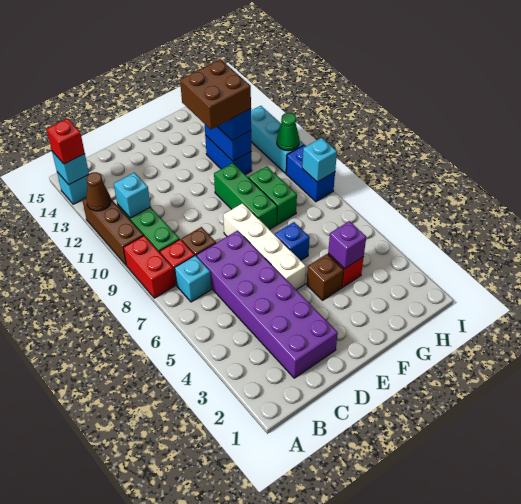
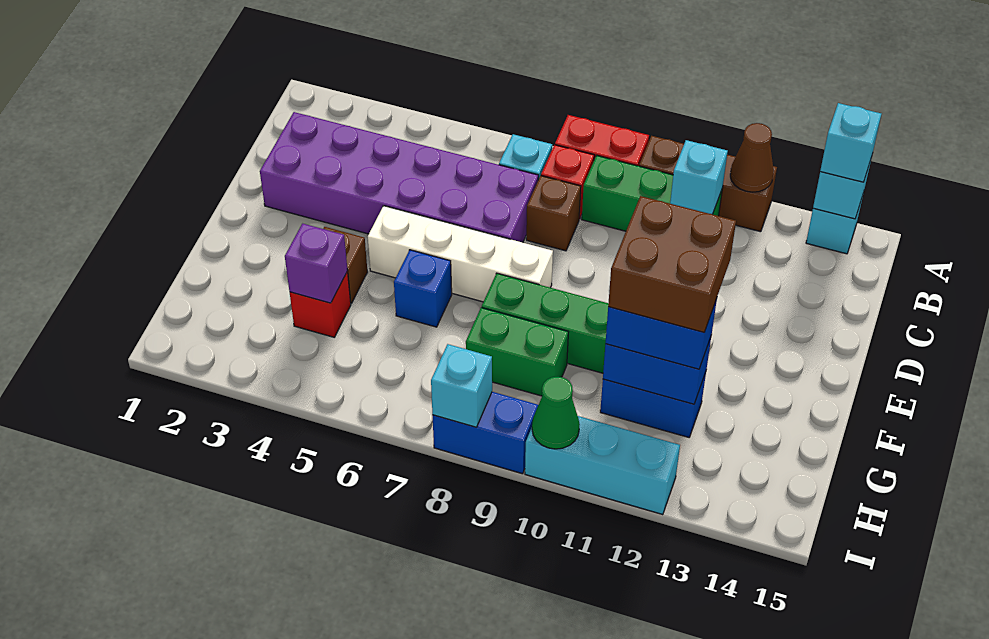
red 1x1 brick [47,118,85,164] -> cyan 1x1 brick [820,103,881,182]

